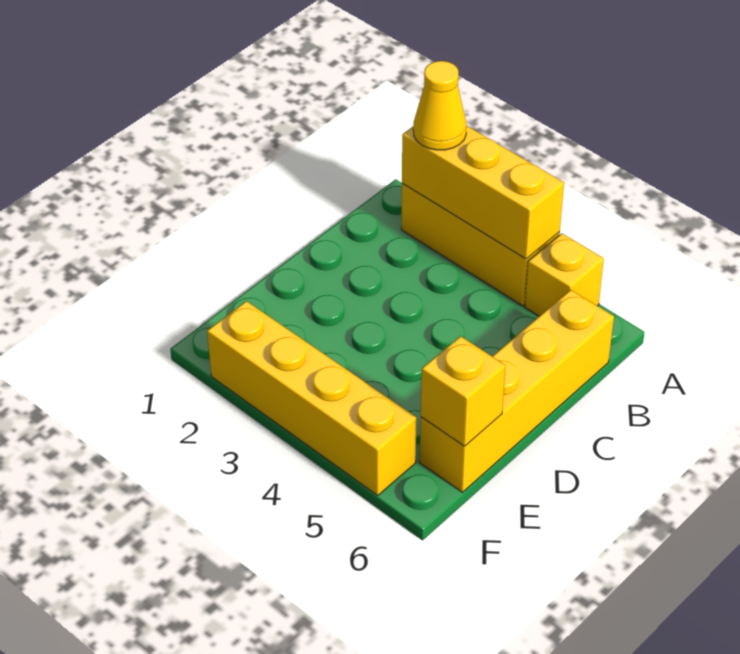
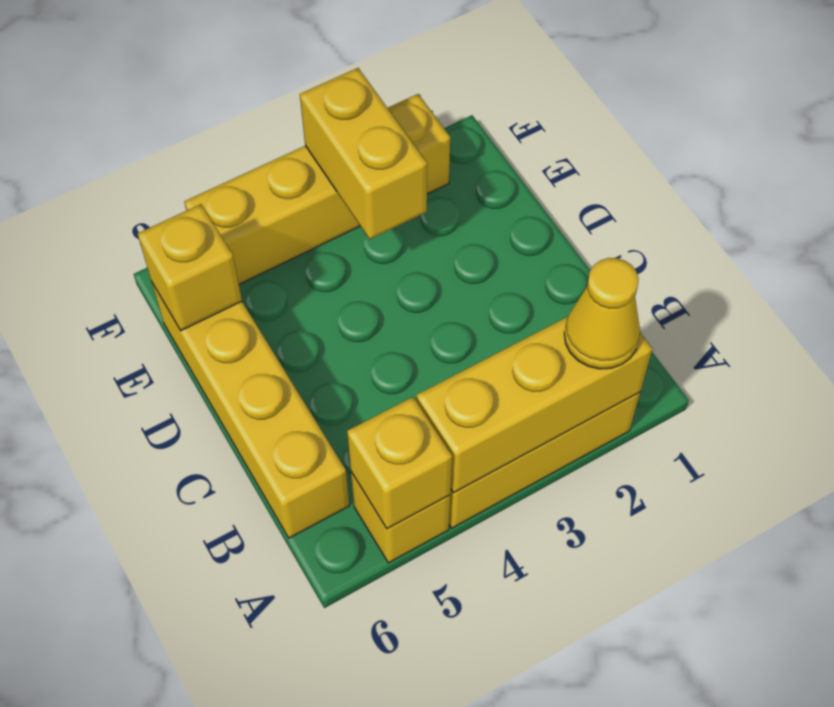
none -> yellow 1x1 brick [347,397,452,529]
none -> yellow 1x2 brick [300,68,427,239]

